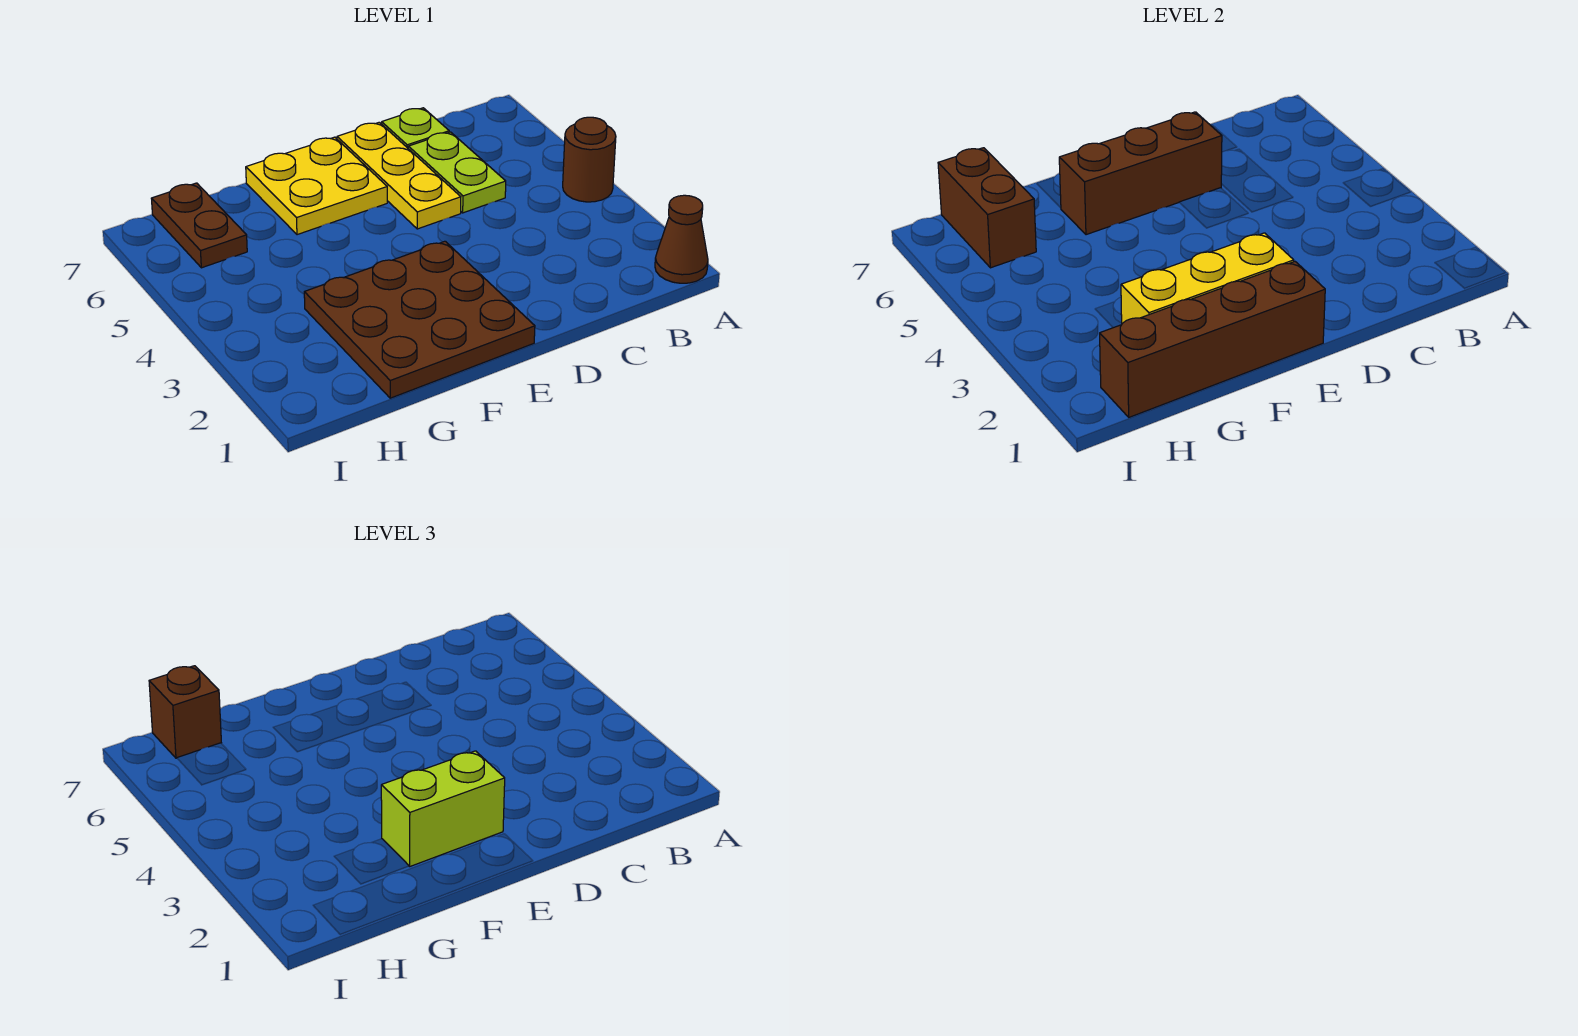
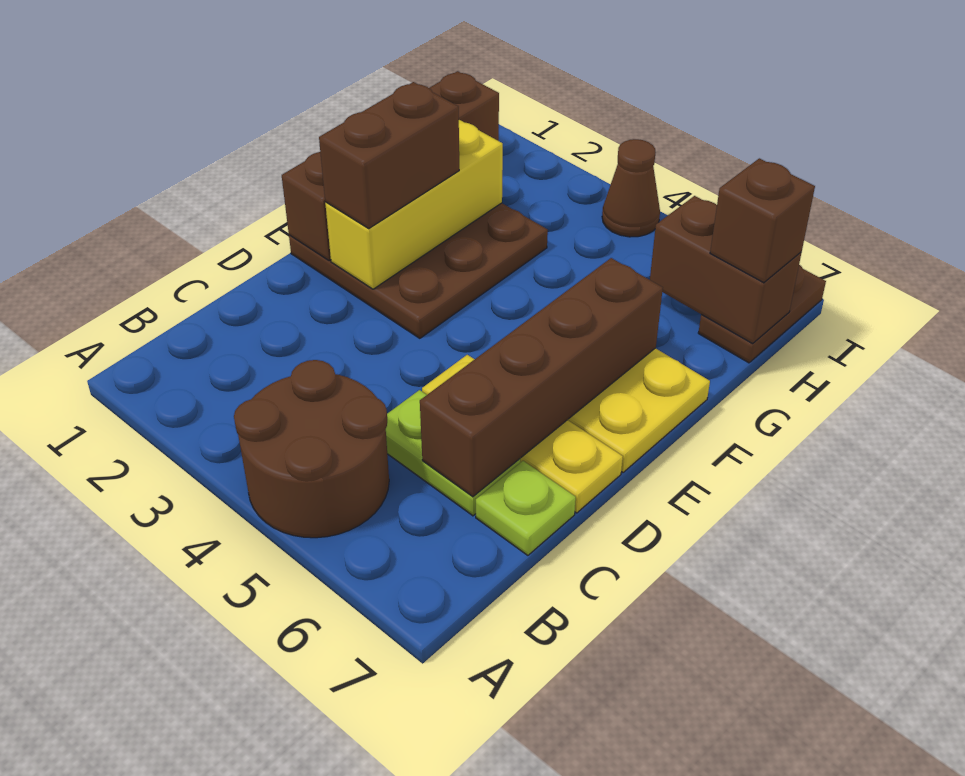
brown 1x1 cone [655,195,708,283] -> brown 1x1 cone moved to [602,139,660,237]
brown 1x1 round brick [563,117,616,202] -> brown 2x2 round brick [234,360,389,538]
brown 1x3 brick [1059,112,1222,235] -> brown 1x4 brick [420,258,663,497]
lime 1x2 brick [381,751,505,866] -> brown 1x2 brick [319,82,459,228]
brown 1x2 plate [151,183,247,268] -> brown 1x2 plate turned to [698,265,826,363]

